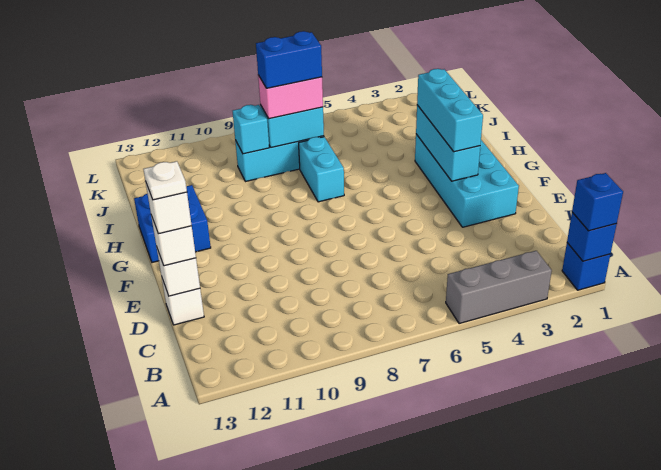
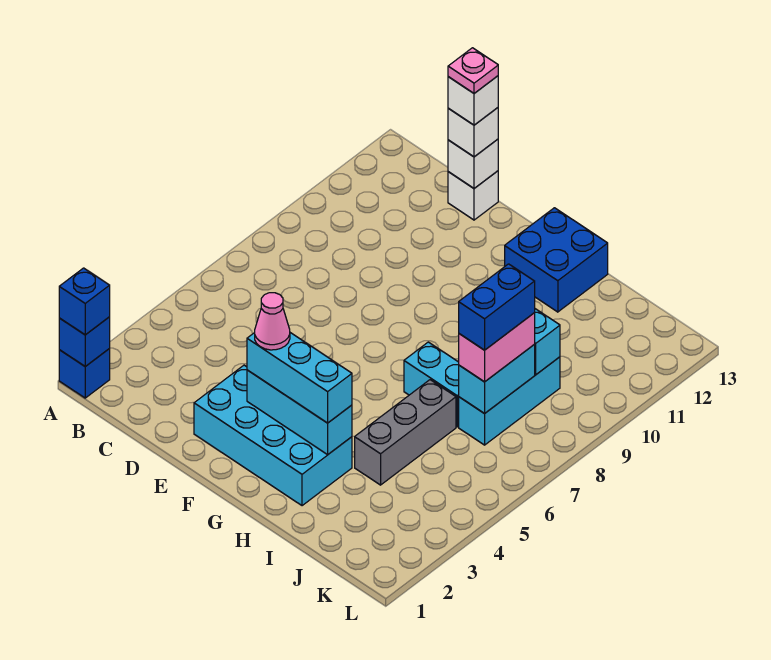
grey 1x3 brick [446,251,552,324] -> grey 1x3 brick moved to [355,380,456,485]
white 1x1 plate [143,161,187,200] -> pink 1x1 plate [448,48,498,93]
none -> pink 1x1 cone [255,293,290,350]

